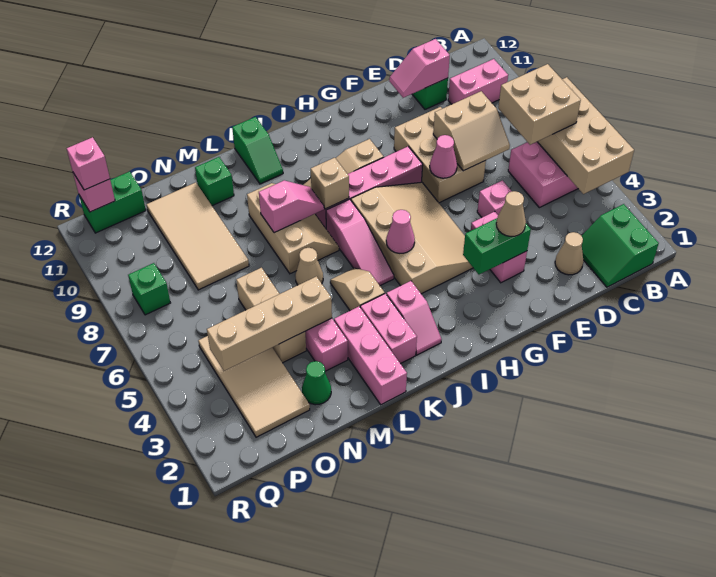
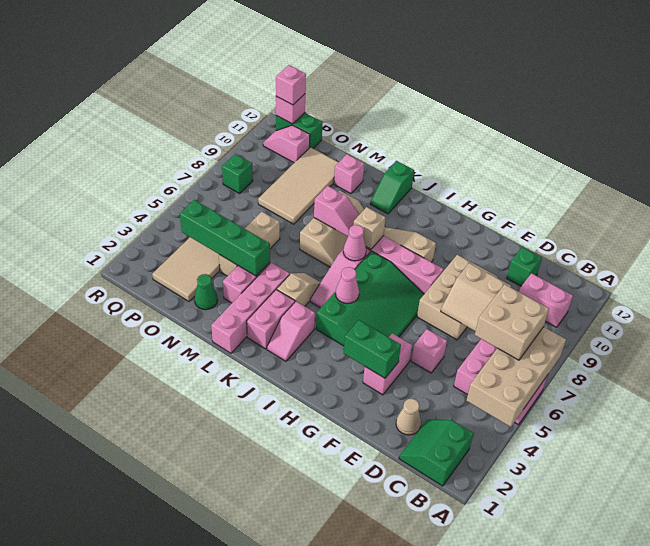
pink 1x2 slope [389,39,450,98] -> pink 1x2 slope moved to [263,125,310,163]
tan 1x1 cone [496,191,526,236] -> none
pink 1x1 cone [430,135,457,178] -> pink 1x1 cone moved to [343,225,366,261]
tan 3x4 slope [351,182,473,294] -> green 3x4 slope [316,251,424,346]
pink 1x3 brick [334,307,407,405] -> pink 1x4 brick [211,263,290,353]
tan 1x1 cone [295,248,323,285] -> none
tan 1x4 brick [207,276,332,371] -> green 1x4 brick [180,200,270,276]
green 1x1 brick [195,157,234,206] -> pink 1x1 brick [334,154,364,194]

